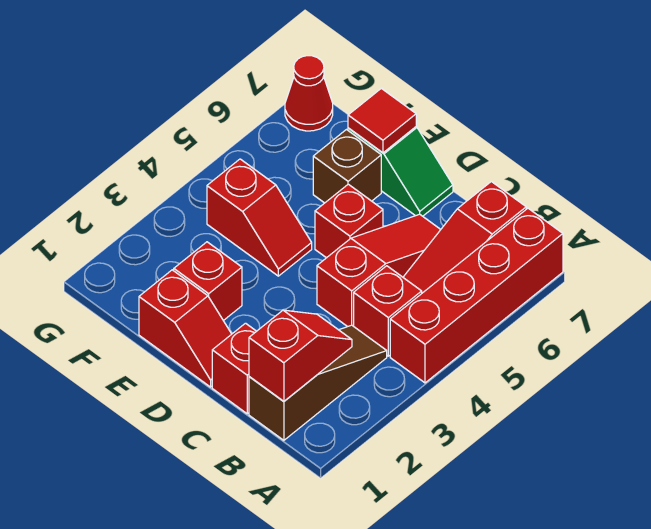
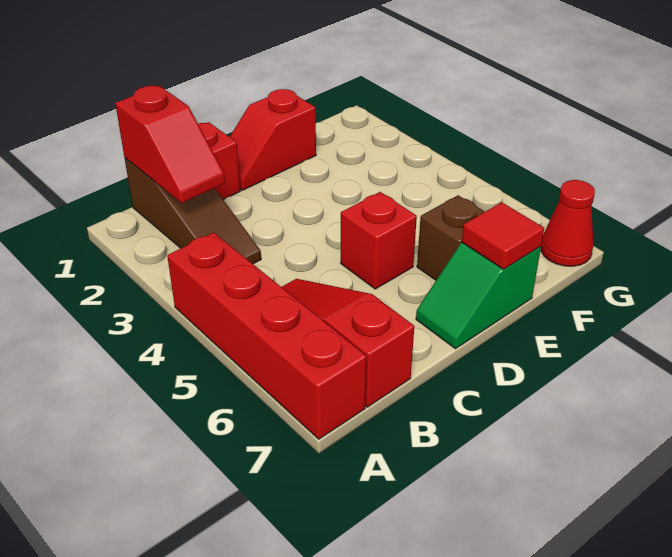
red 1x1 brick [354,266,422,356] -> none
red 1x3 slope [317,214,441,327] -> none
red 1x1 brick [174,242,242,321] -> none
red 1x2 slope [207,159,312,276] -> none

